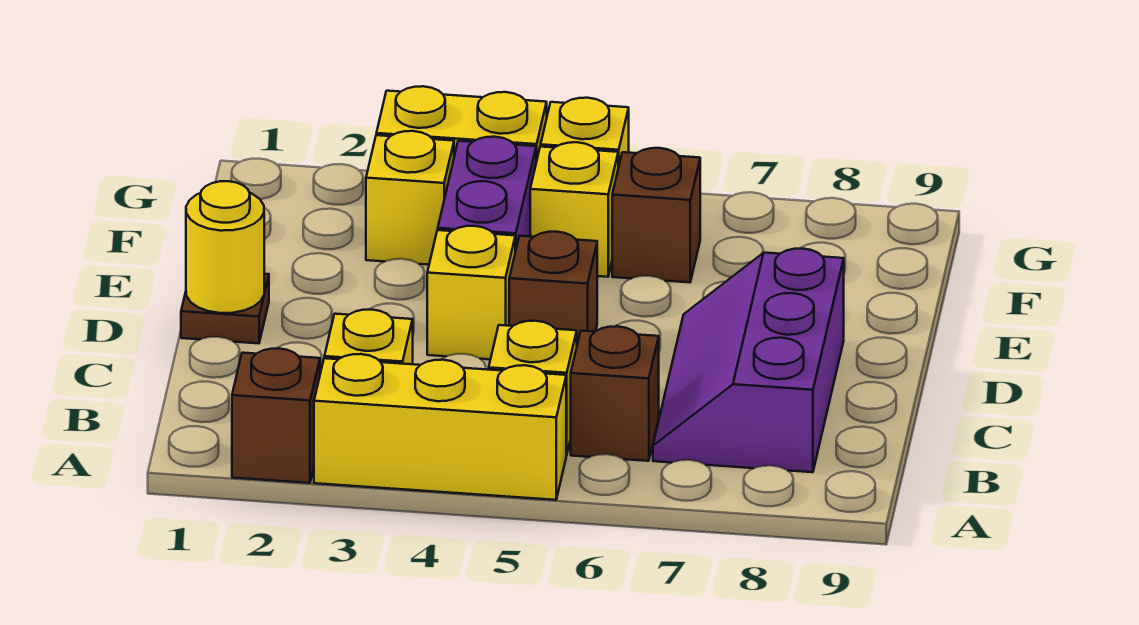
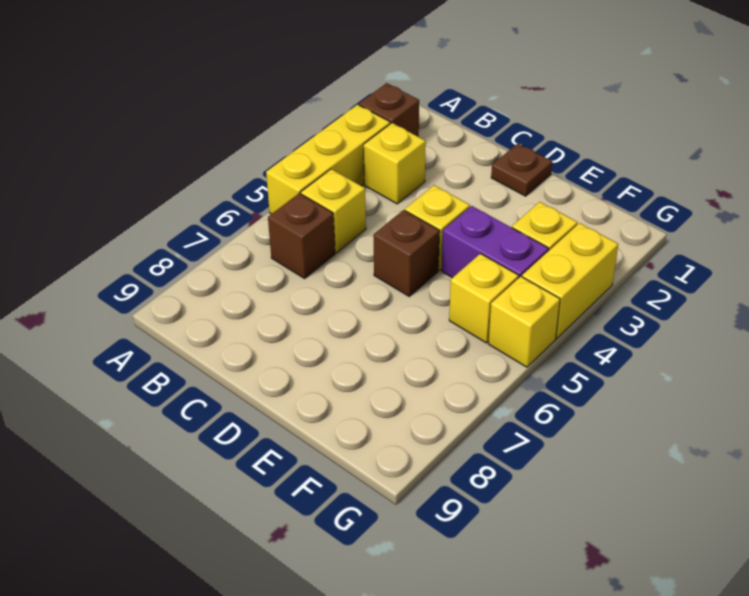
purple 2x3 slope [653,249,844,472] -> none
yellow 1x1 round brick [186,181,264,313] -> none
brown 1x1 brick [612,148,700,282] -> none

